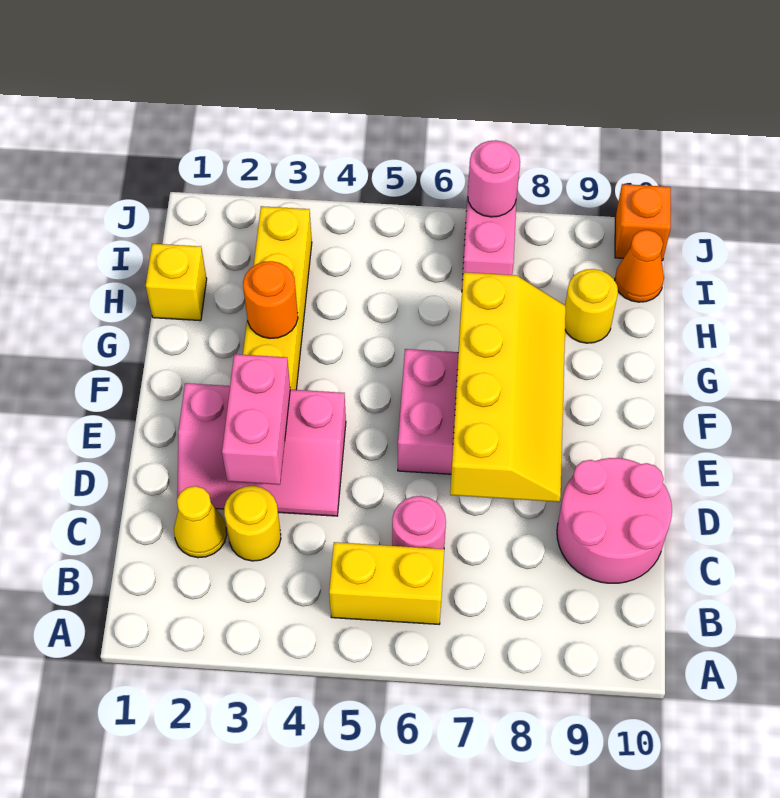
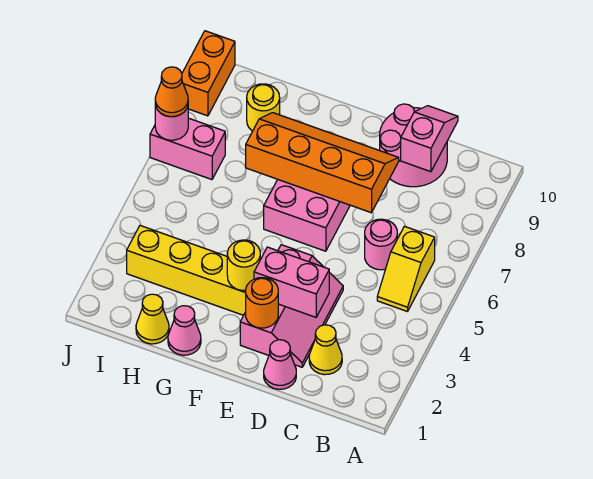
yellow 1x2 brick [329,542,444,624] -> yellow 1x2 slope [377,226,435,312]
yellow 1x1 round brick [224,486,281,561] -> yellow 1x1 round brick moved to [227,240,260,291]
none -> pink 1x2 slope [401,106,458,172]
none -> pink 1x1 cone [264,340,296,389]
yellow 2x4 slope [450,272,566,502] -> orange 2x4 slope [246,113,399,213]
none -> pink 1x1 cone [168,306,201,355]
orange 1x1 round brick [243,261,298,338] -> orange 1x1 round brick moved to [246,278,278,328]
yellow 1x1 brick [146,244,207,321] -> yellow 1x1 cone [136,294,169,344]
orange 1x1 cone [615,230,664,302] -> orange 1x1 cone moved to [155,67,188,117]
orange 1x1 brick [615,184,671,261] -> orange 1x2 brick [182,31,235,116]

